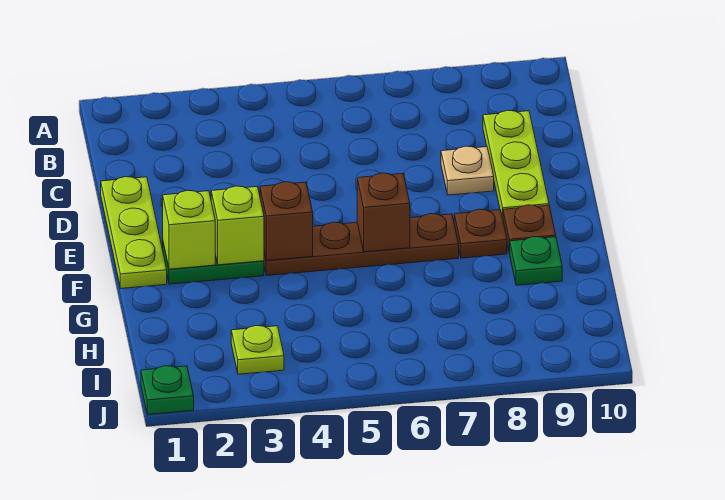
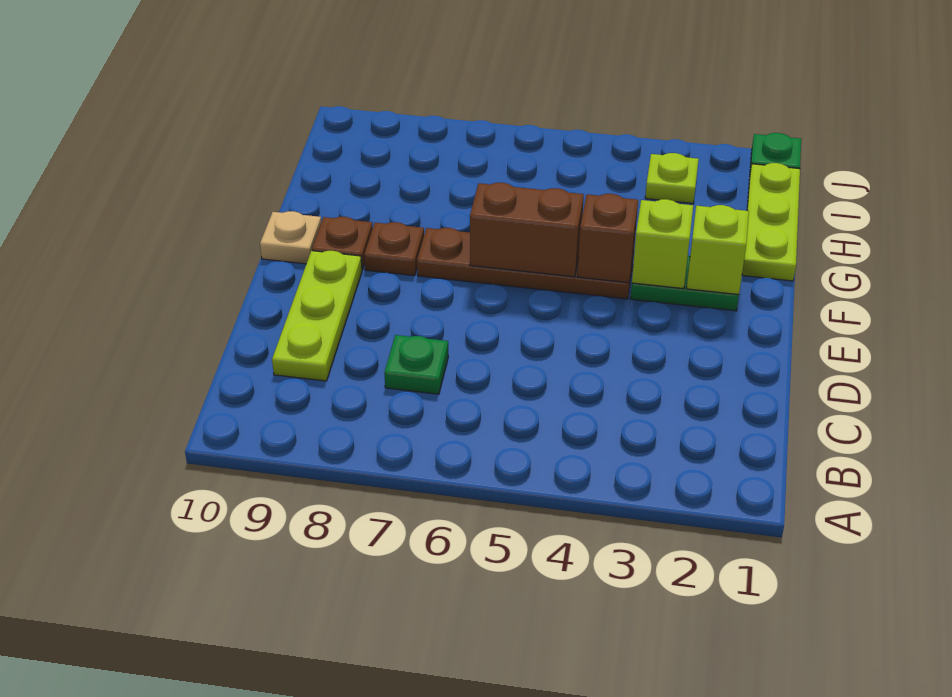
lime 1x3 plate [101,177,167,288] -> lime 1x3 plate moved to [742,163,800,281]
tan 1x1 plate [441,146,494,195] -> tan 1x1 plate moved to [260,211,321,264]
brown 1x1 brick [357,173,410,252] -> brown 1x2 brick [470,183,584,277]
green 1x1 plate [510,236,562,285] -> green 1x1 plate moved to [384,335,448,394]

